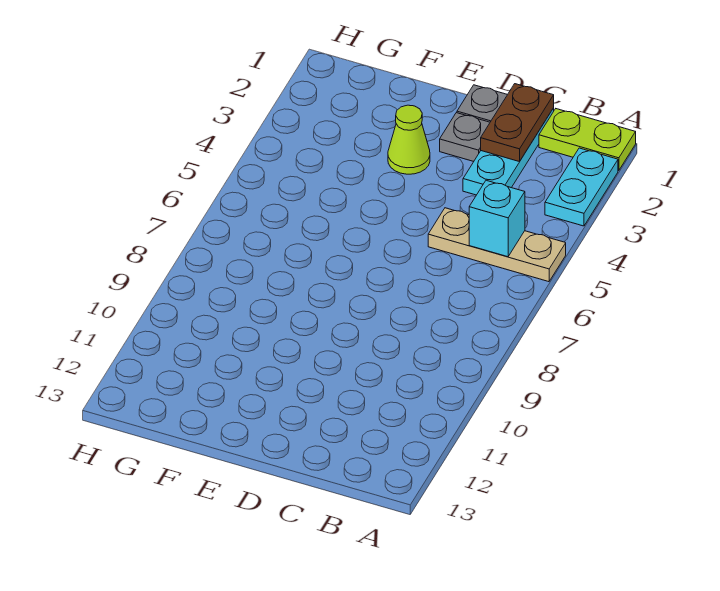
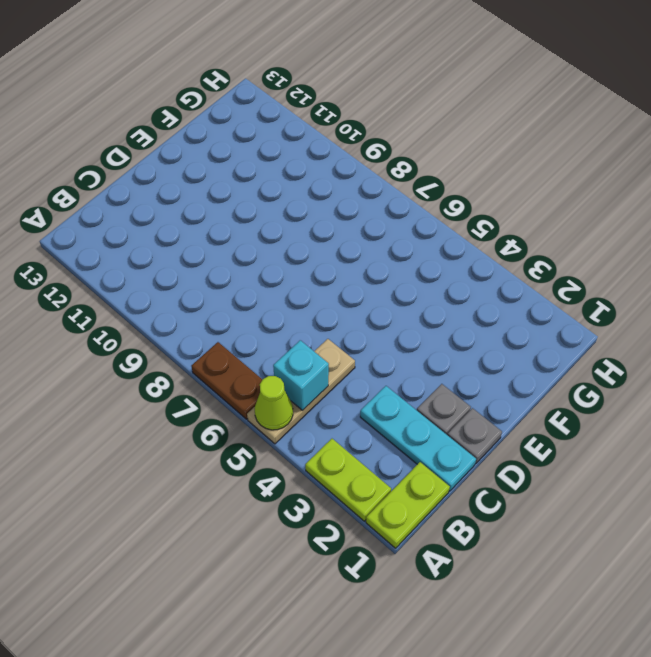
cyan 1x2 plate [545,148,618,226] -> lime 1x2 plate [305,439,391,521]
brown 1x2 plate [481,84,554,162] -> brown 1x2 plate moved to [191,342,263,419]
lime 1x1 cone [388,105,430,174] -> lime 1x1 cone moved to [255,376,293,430]

